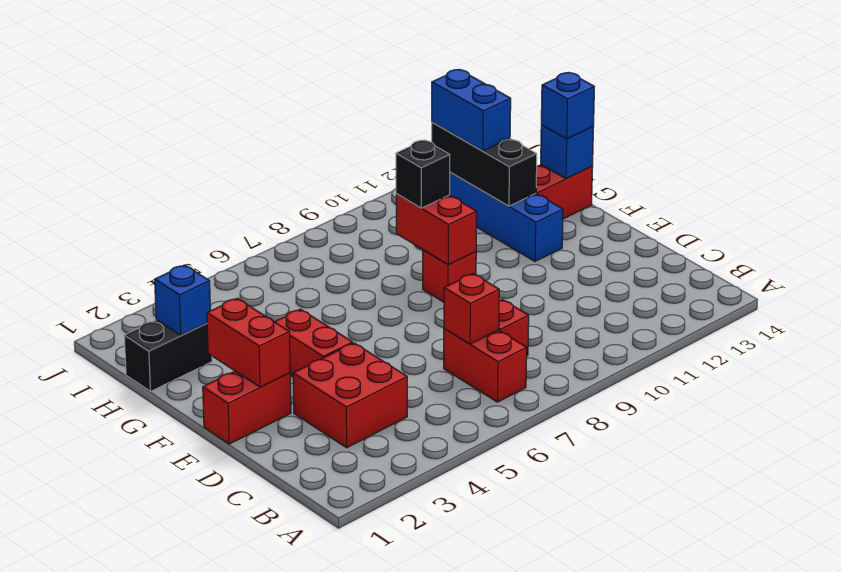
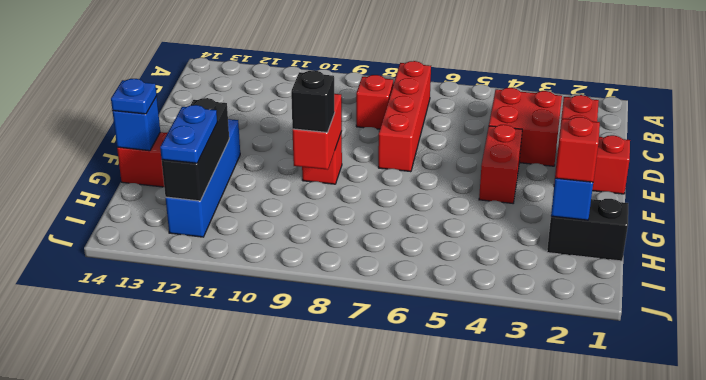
red 1x2 brick [444,329,527,402] -> red 1x4 brick [378,61,431,172]
red 1x1 brick [444,274,499,344] -> red 1x1 brick moved to [555,117,600,182]
blue 1x1 brick [541,73,594,139] -> blue 1x1 plate [111,79,157,114]
blue 1x2 brick [432,70,511,151] -> blue 1x2 plate [160,105,217,163]

